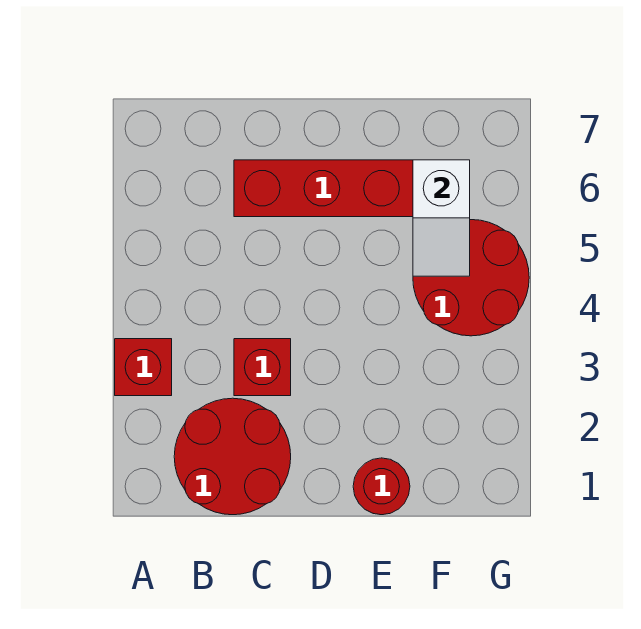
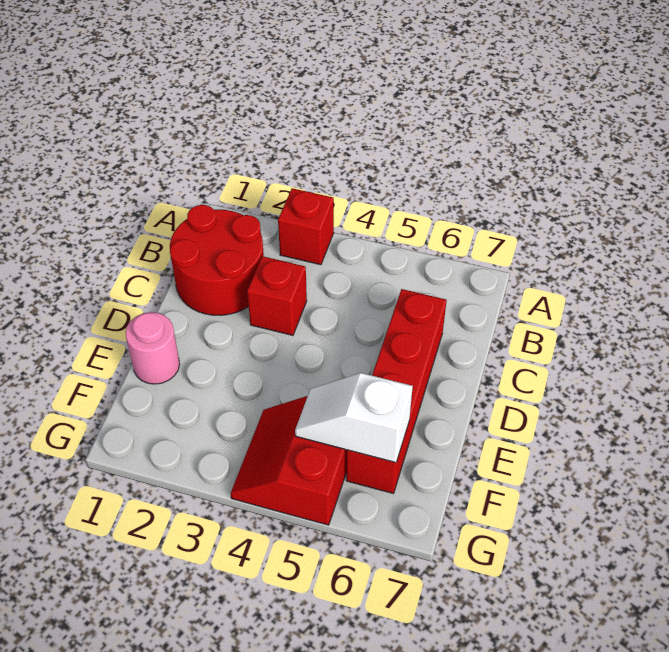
red 1x1 round brick [353,458,410,515] -> pink 1x1 round brick [125,312,180,384]
red 2x2 round brick [413,220,529,336] -> red 2x2 slope [231,396,347,525]

